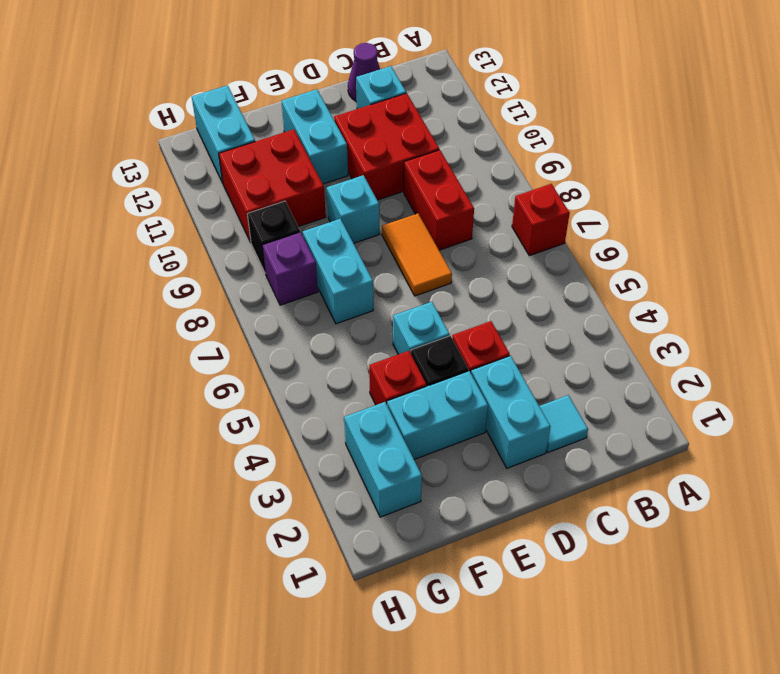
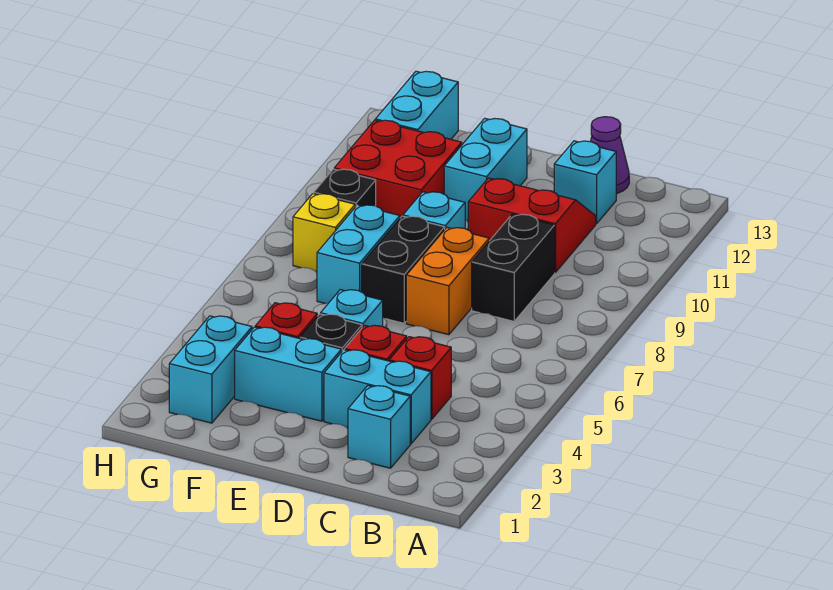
red 1x1 brick [512,184,570,256] -> red 1x1 brick moved to [389,337,451,419]
cyan 1x1 tile [539,395,588,453] -> cyan 1x1 brick [348,386,410,468]
red 1x2 brick [404,150,474,250] -> black 1x2 brick [472,214,555,321]
red 2x2 brick [334,93,439,200] -> red 2x2 slope [468,178,596,273]
cyan 1x2 brick [471,356,550,468] -> cyan 1x2 brick turned to [324,350,431,444]
orange 1x2 tile [382,214,452,296] -> orange 1x2 brick [406,228,489,335]
none -> black 1x2 brick [362,216,445,323]
purple 1x1 brick [262,232,318,305] -> yellow 1x1 brick [293,194,355,272]

